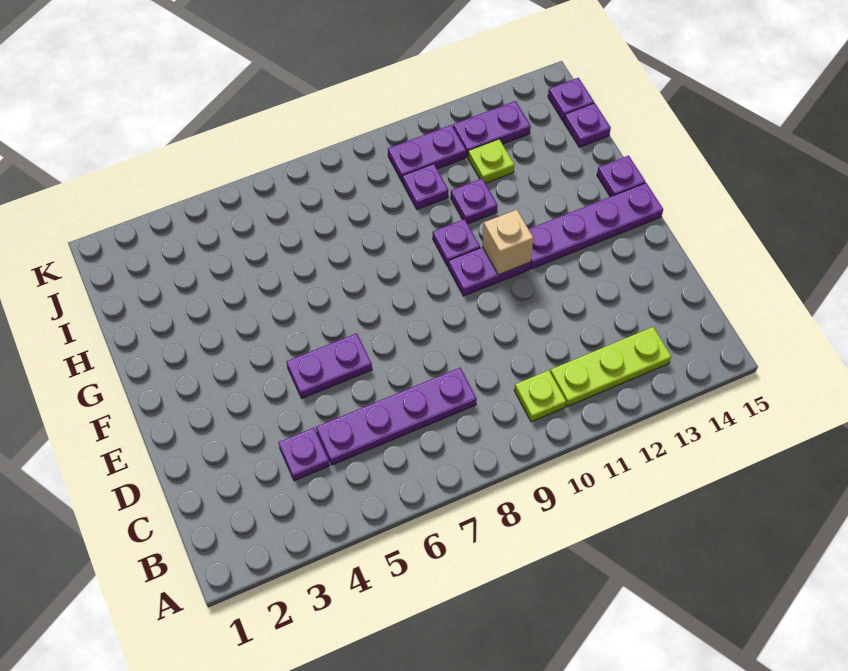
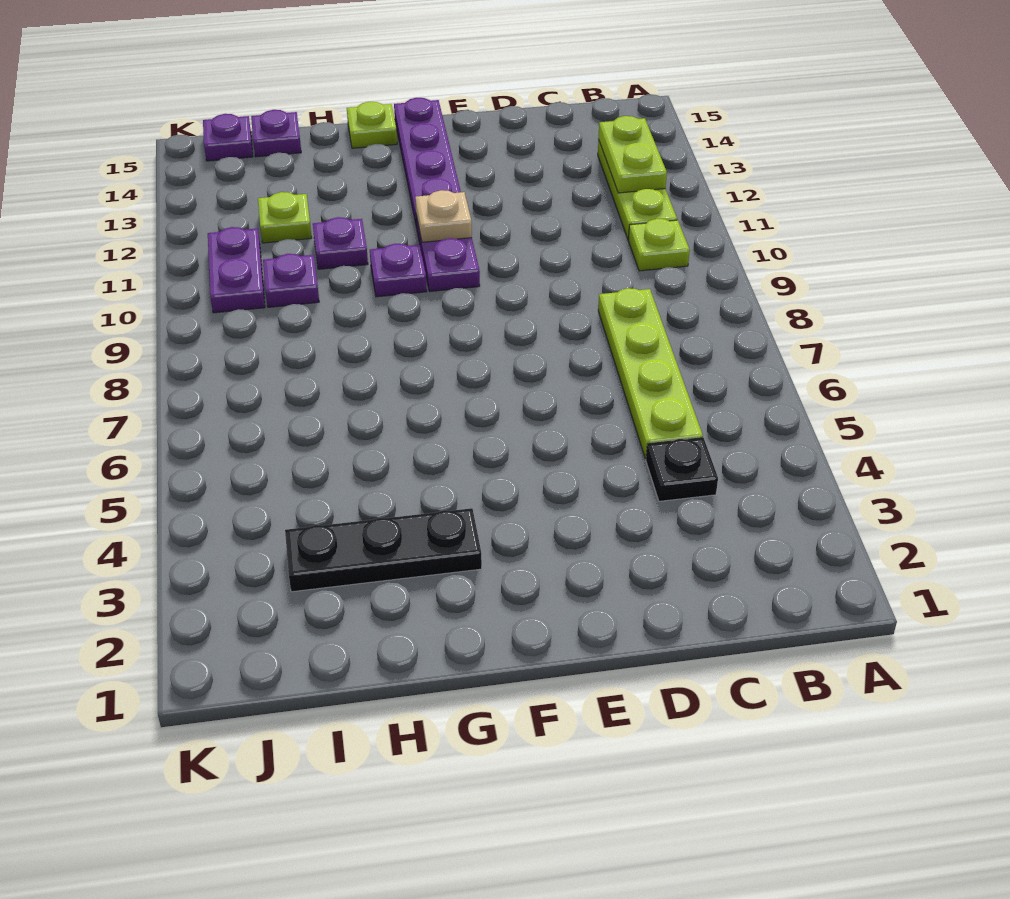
none -> lime 1x2 plate [598,116,667,193]
purple 1x1 plate [278,428,330,481] -> black 1x1 plate [646,438,718,501]
purple 1x4 plate [316,368,477,465] -> lime 1x4 plate [598,288,703,459]
purple 1x2 plate [286,333,372,398] -> none
tan 1x1 brick [483,210,533,275] -> tan 1x1 plate [415,190,472,242]
none -> black 1x3 plate [285,508,482,592]
purple 1x1 plate [597,156,645,197] -> lime 1x1 plate [347,102,397,148]
purple 1x2 plate [453,101,531,157] -> none

